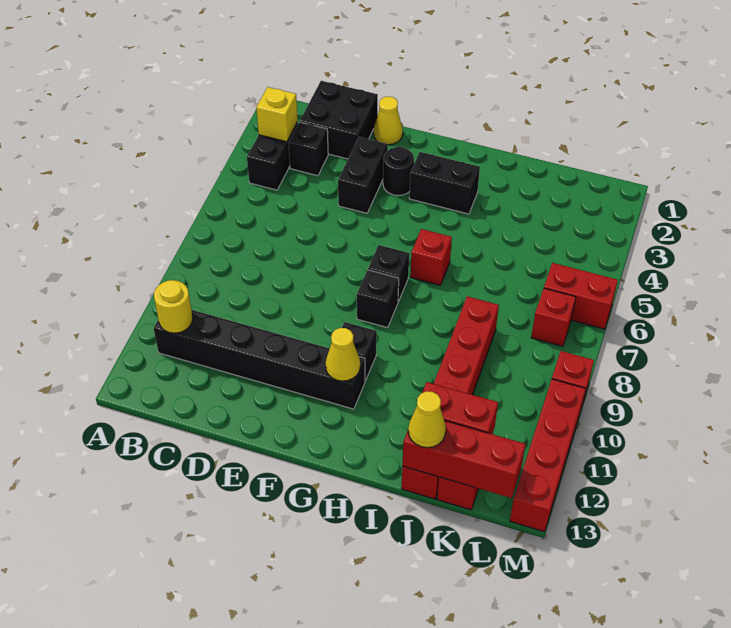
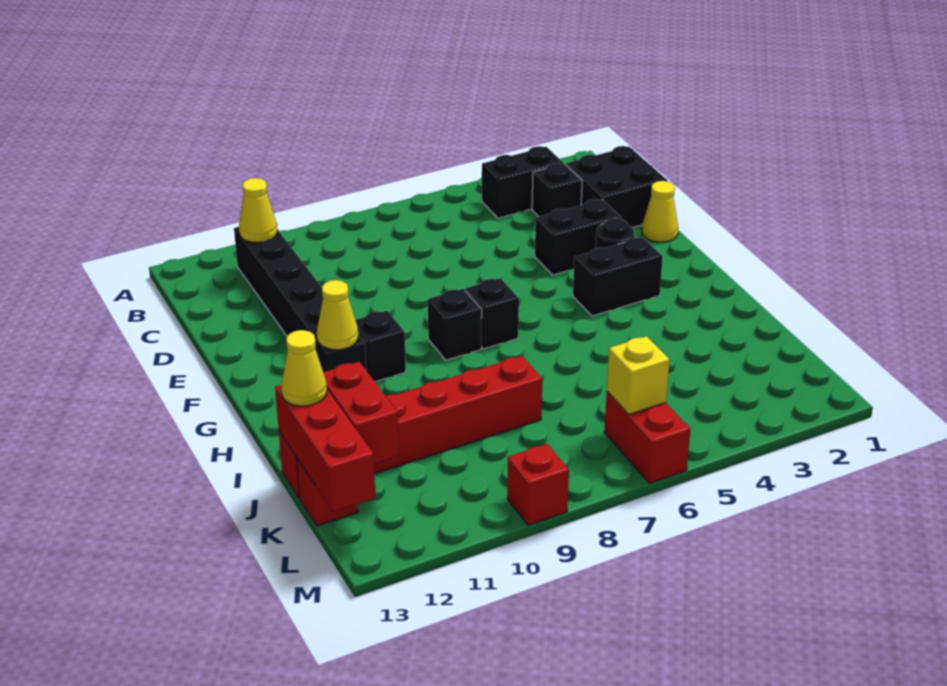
yellow 1x1 brick [256,87,298,142] -> yellow 1x1 brick moved to [607,336,670,415]
yellow 1x1 round brick [154,280,193,333] -> yellow 1x1 cone [239,178,278,242]
black 1x2 brick [409,152,480,214] -> black 1x2 brick turned to [573,237,663,316]
red 1x1 brick [410,229,452,285] -> none
red 1x1 brick [531,288,576,346] -> none
red 1x4 brick [510,379,586,532] -> none

